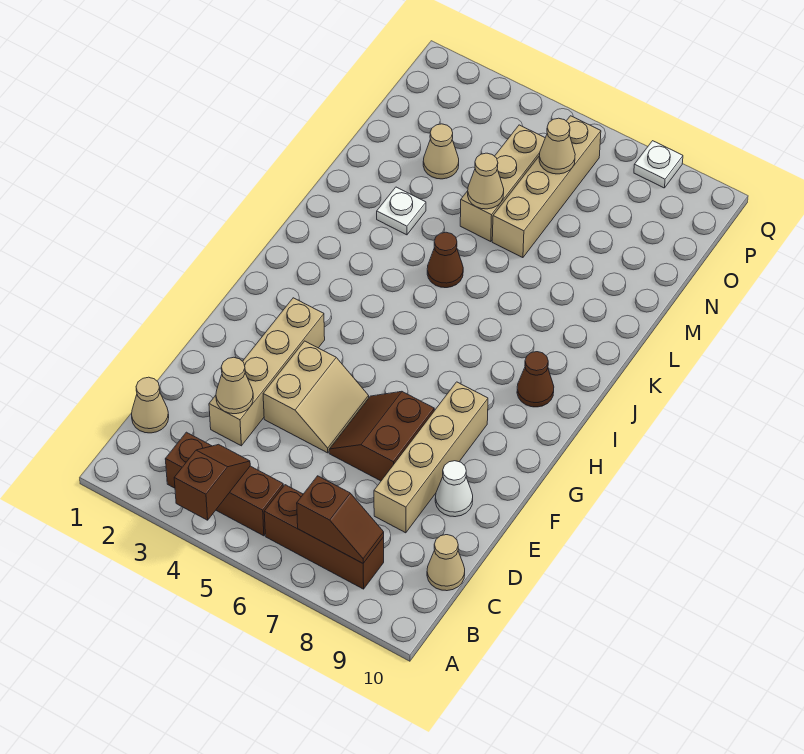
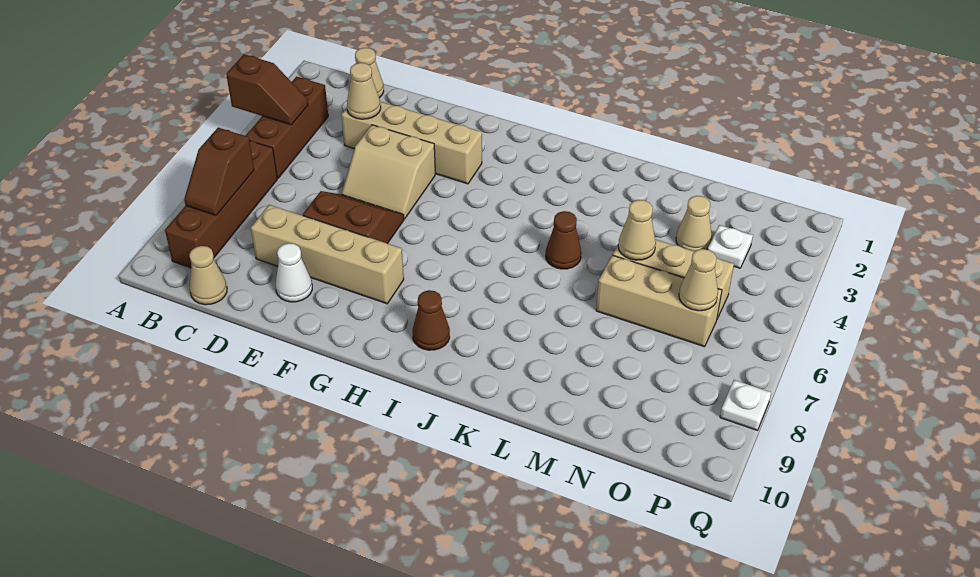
brown 1x3 brick [264,485,384,589] -> brown 1x4 brick [165,141,277,268]
white 1x1 plate [377,187,426,235] -> white 1x1 plate moved to [708,225,753,268]
tan 1x4 brick [492,116,601,258] -> tan 1x3 brick [596,255,722,347]

